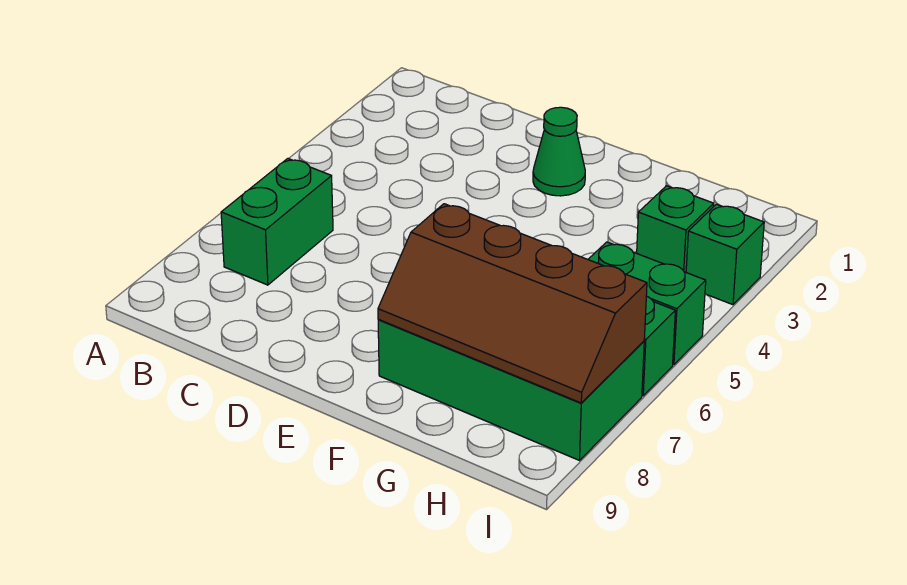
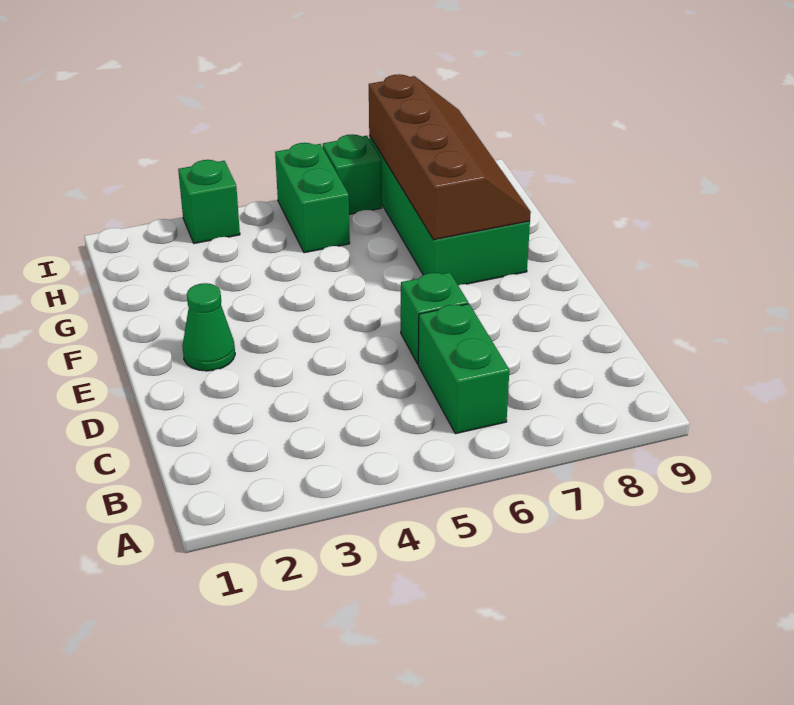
green 1x2 brick [221,159,333,285] -> green 1x2 brick turned to [418,304,509,434]
green 1x1 brick [637,186,714,272] -> green 1x1 brick moved to [401,272,468,364]

